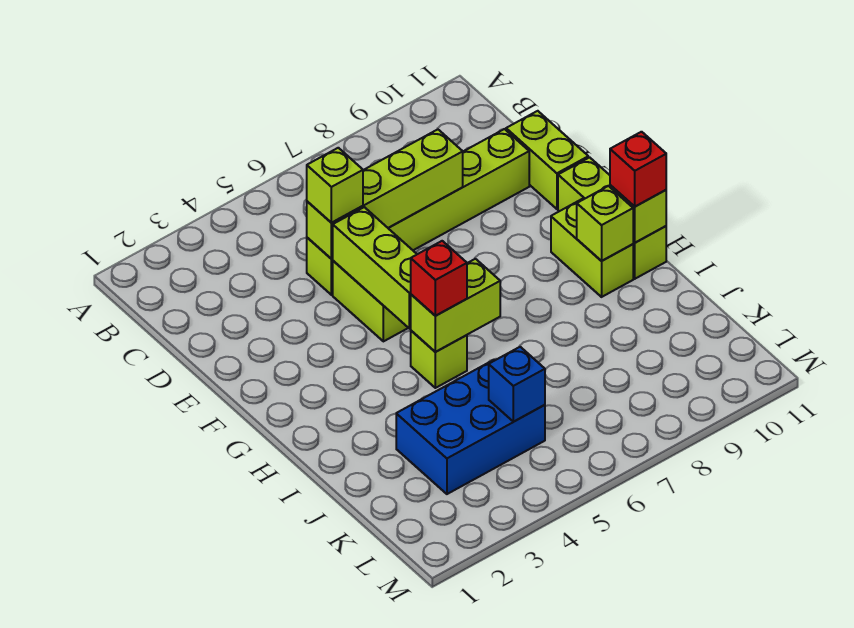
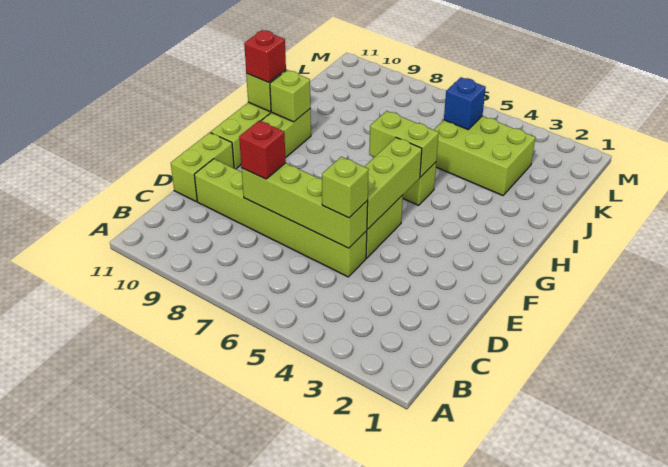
red 1x1 brick [411,241,467,316] -> red 1x1 brick moved to [239,121,286,179]
blue 2x3 brick [396,360,545,494] -> lime 2x3 brick [434,116,535,196]

